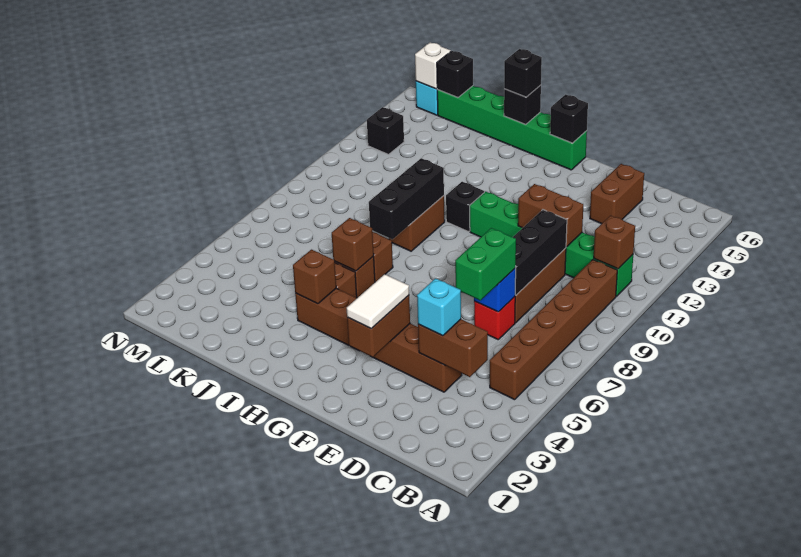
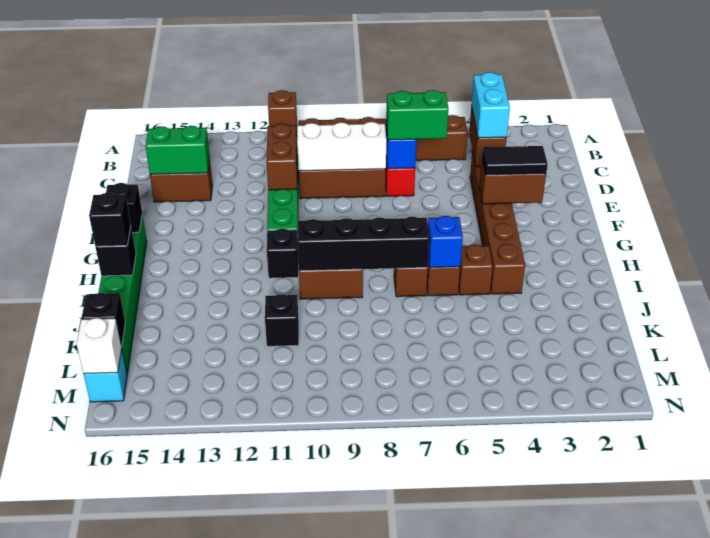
cyan 1x1 brick [417,278,461,336] -> cyan 1x2 brick [472,72,510,138]
black 1x3 brick [513,210,567,295] -> white 1x3 brick [297,122,386,171]
none -> green 1x2 brick [145,126,210,174]
white 1x2 tile [347,274,409,329] -> black 1x2 tile [482,146,548,175]
brown 1x1 brick [293,250,336,304] -> none
brown 1x1 brick [332,218,374,271] -> blue 1x1 brick [428,216,463,268]
black 1x3 brick [369,158,444,239] -> black 1x4 brick [297,217,430,271]
black 1x1 brick [367,107,404,154] -> black 1x1 brick moved to [265,294,299,346]

